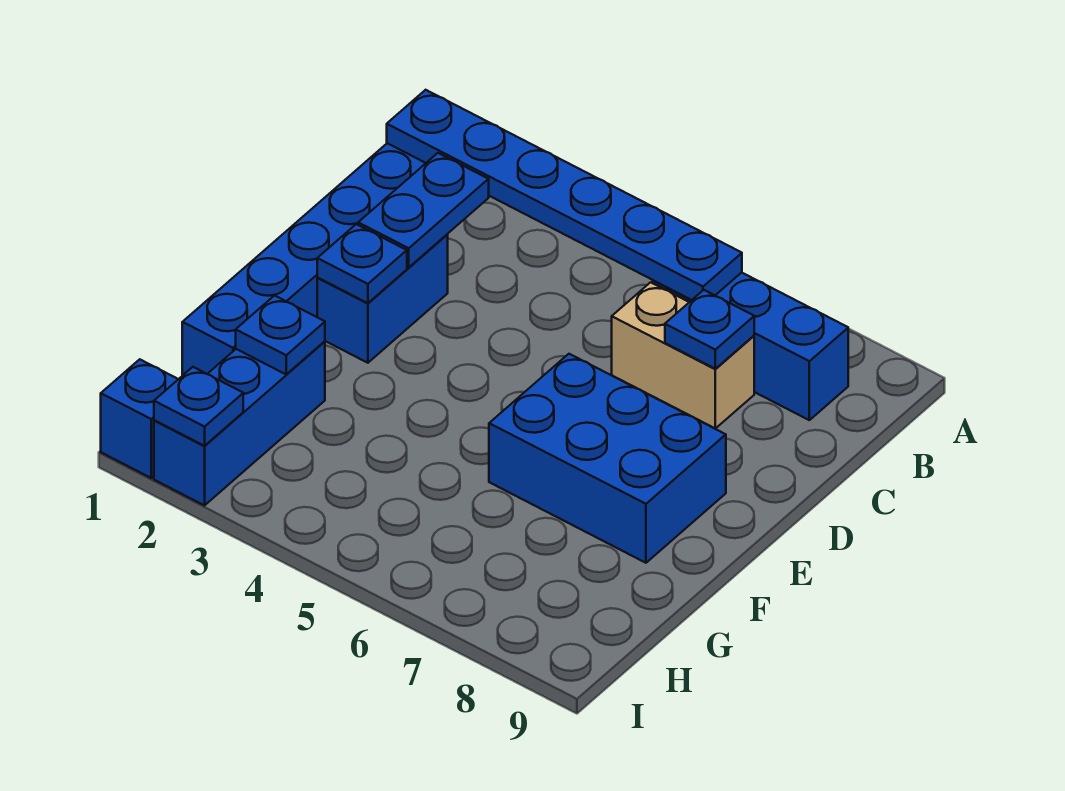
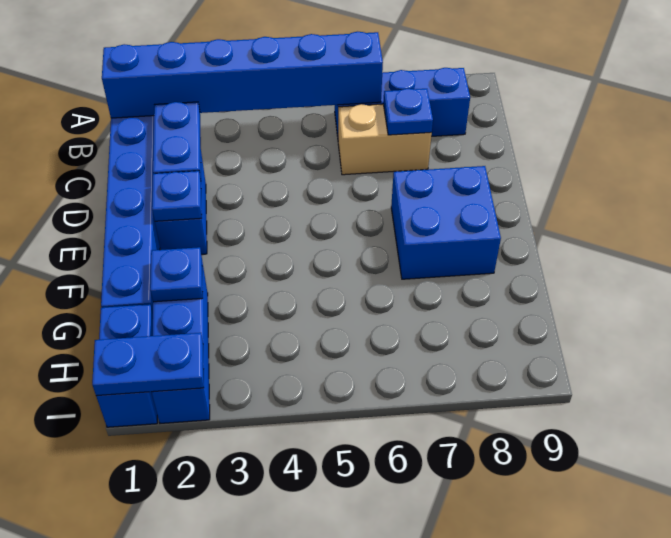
blue 1x6 plate [387,90,742,300] -> blue 1x6 brick [102,32,383,118]
blue 2x3 brick [489,354,726,563] -> blue 2x2 brick [391,166,501,279]
blue 1x1 brick [101,359,178,478] -> blue 1x2 brick [96,304,157,427]
blue 1x1 plate [154,367,243,446] -> blue 1x2 plate [92,333,204,396]

